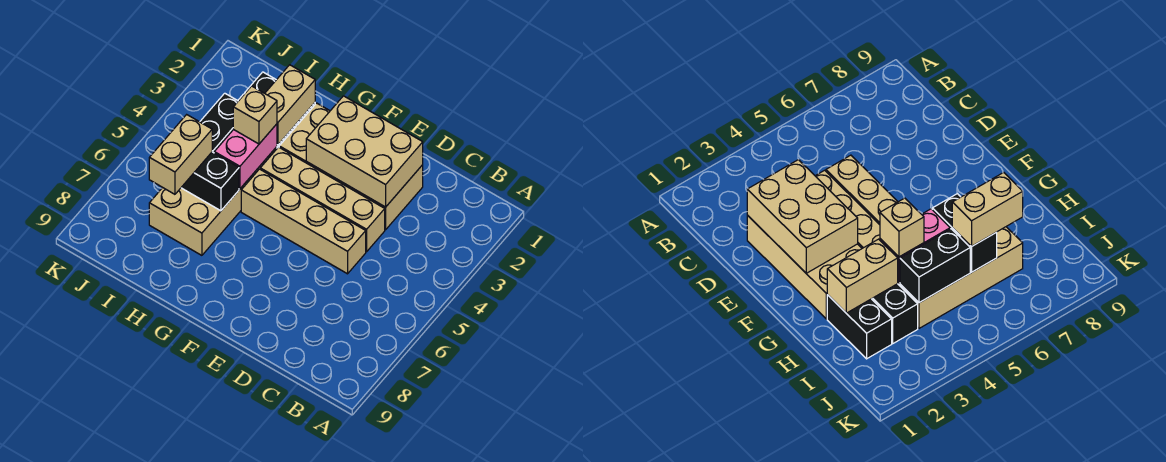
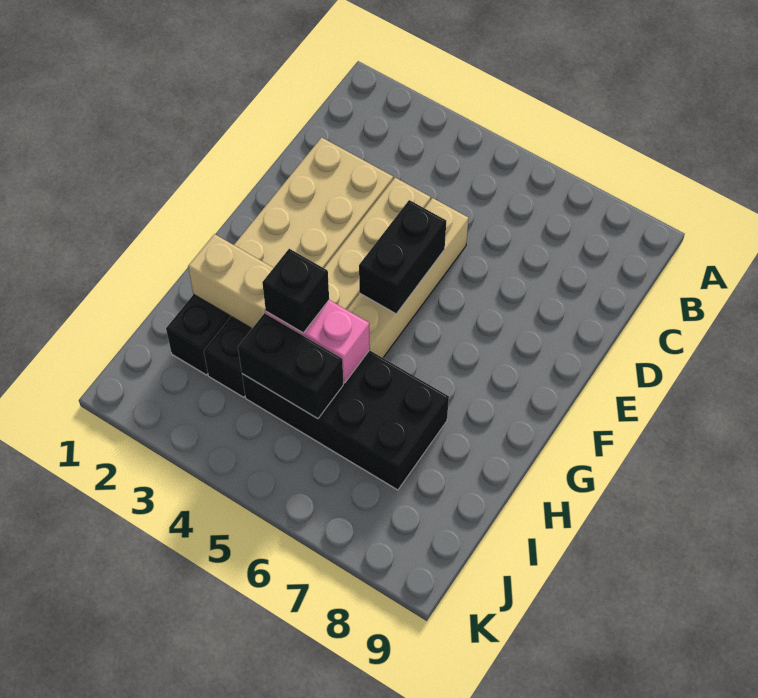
tan 2x3 brick [306,96,423,207] -> none
tan 2x4 brick [149,147,277,255] -> black 2x4 brick [242,350,449,490]
tan 1x1 brick [233,86,277,144] -> black 1x1 brick [262,249,329,333]
black 1x2 brick [181,152,239,211] -> black 1x2 brick moved to [359,200,446,314]
tan 1x2 brick [149,115,212,194] -> none

